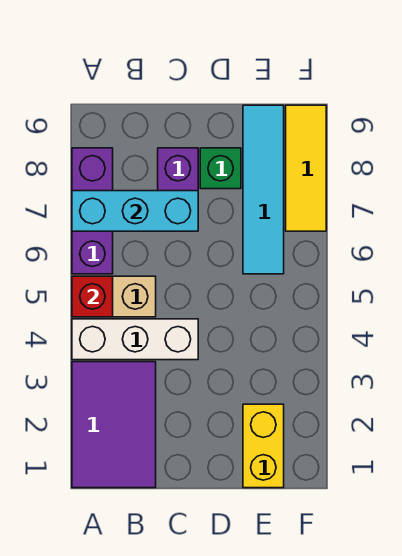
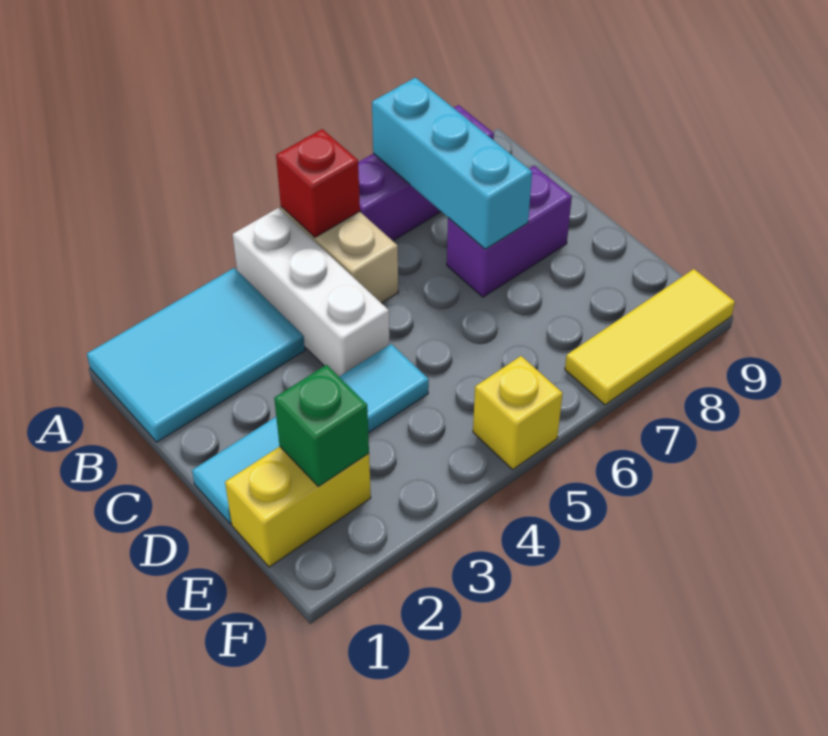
purple 2x3 tile [72,362,156,488] -> cyan 2x3 tile [87,268,305,442]
green 1x1 brick [200,148,241,189] -> green 1x1 brick moved to [274,365,369,486]
cyan 1x4 tile [243,105,284,274] -> cyan 1x4 tile moved to [192,344,429,524]
none -> yellow 1x1 brick [473,356,563,469]

